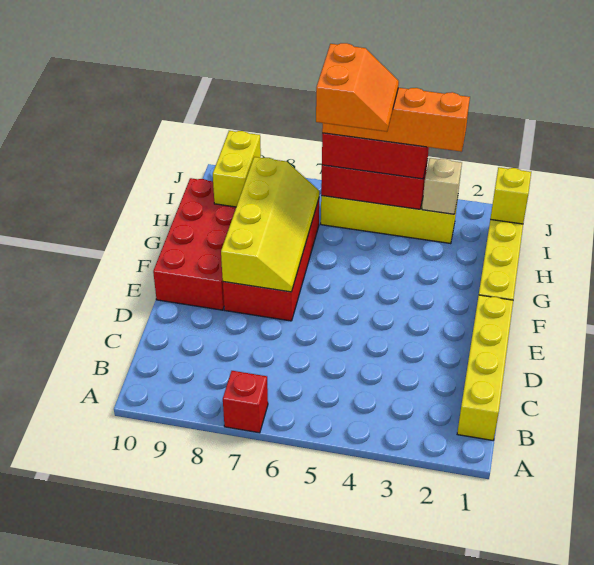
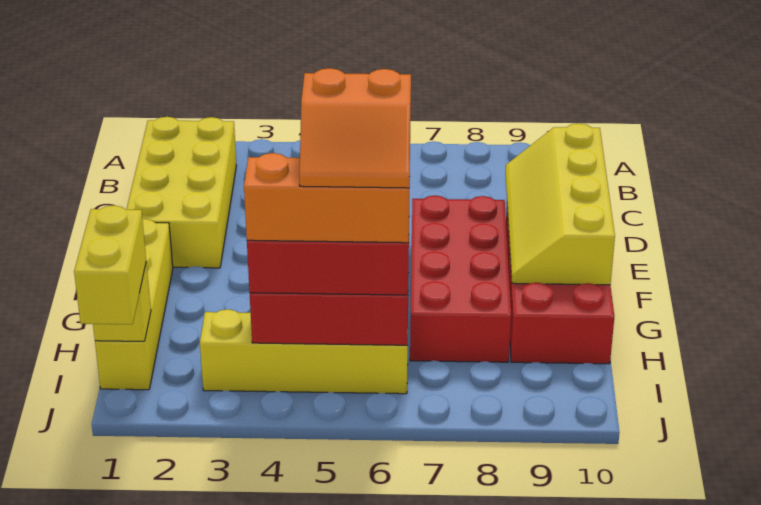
red 1x1 brick [223,371,268,433] -> none
yellow 1x4 brick [457,295,513,440] -> yellow 2x4 brick [126,117,236,268]
yellow 2x4 slope [221,157,319,292] -> yellow 2x4 slope moved to [505,123,615,285]
orange 2x2 slope [316,43,399,132] -> orange 2x2 slope turned to [300,68,411,188]
yellow 1x2 brick [213,131,261,207] -> yellow 1x2 brick moved to [74,205,146,324]
tan 1x1 brick [422,158,462,214] -> none
orange 1x4 brick [322,88,470,152] -> orange 1x3 brick [244,153,410,243]

